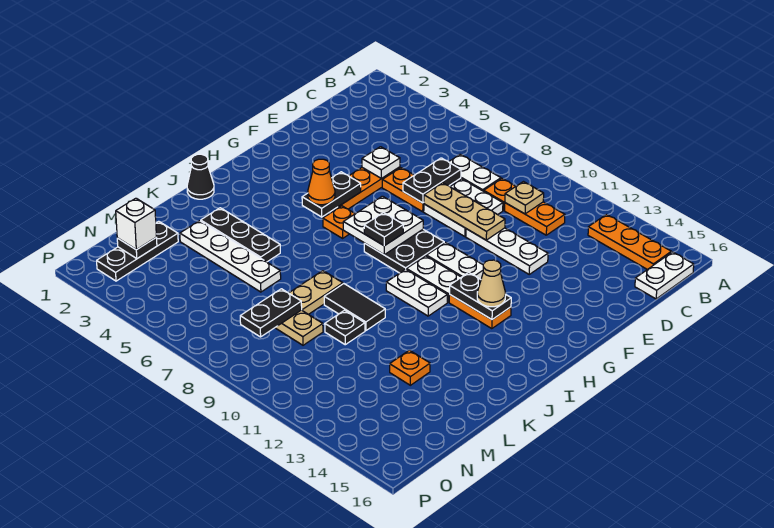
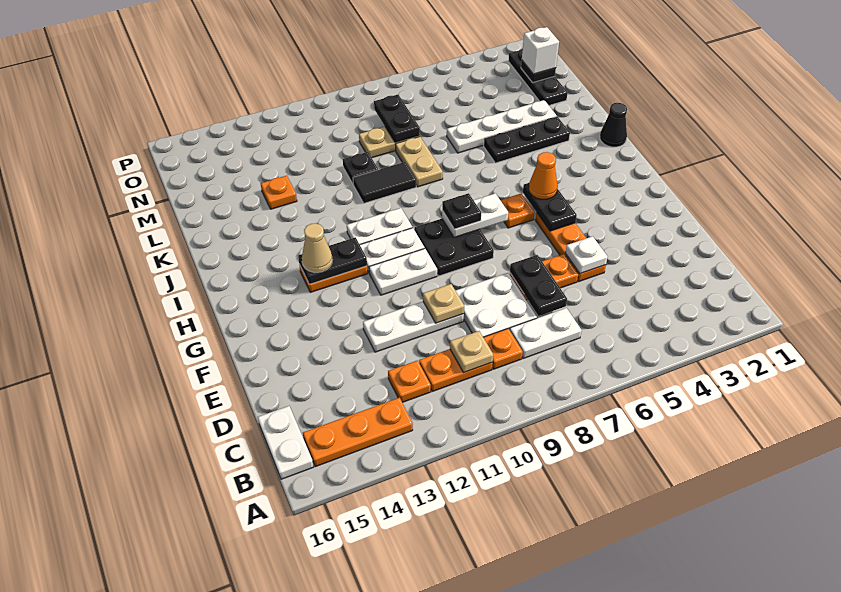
none -> orange 1x1 plate [388,361,431,402]
tan 1x3 plate [424,183,505,240] -> tan 1x1 plate [423,284,464,323]
white 2x2 plate [343,196,423,255] -> white 1x2 plate [442,193,508,237]

